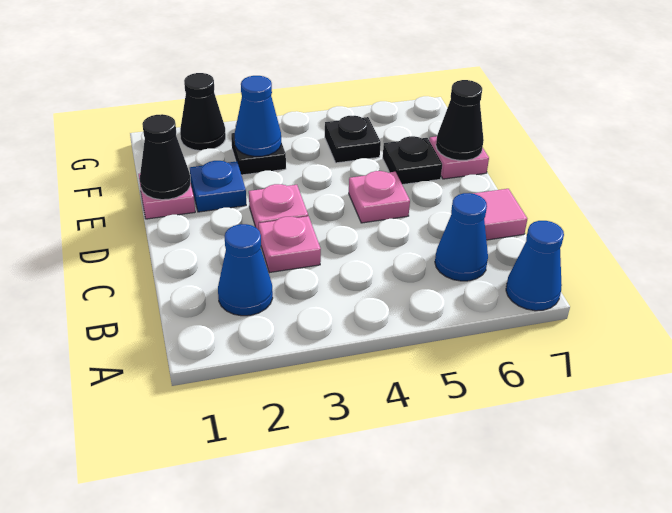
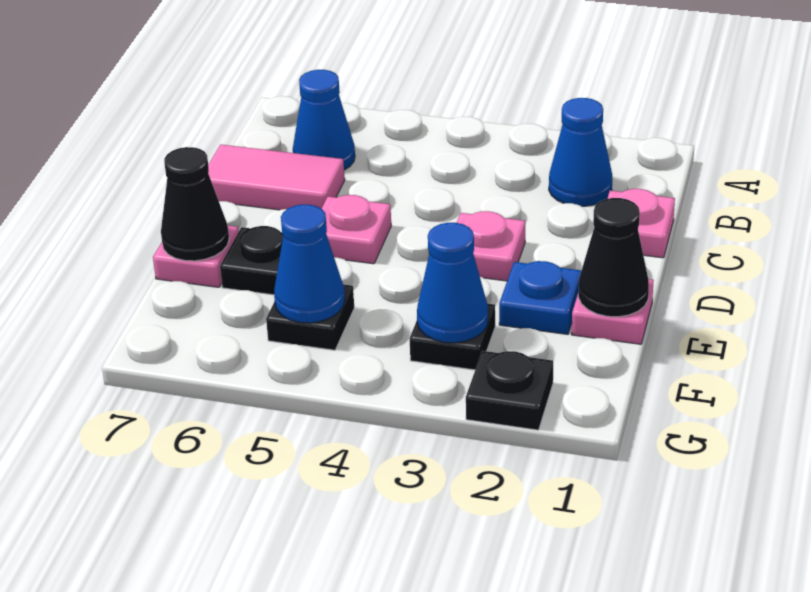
blue 1x1 cone [506,221,564,311] -> blue 1x1 cone moved to [274,204,345,323]
pink 1x1 plate [259,216,321,273] -> pink 1x1 plate moved to [607,189,675,258]
pink 1x1 tile [473,189,527,240] -> pink 1x2 tile [208,145,345,210]
black 1x1 cone [180,73,226,151] -> black 1x1 plate [466,351,553,430]

